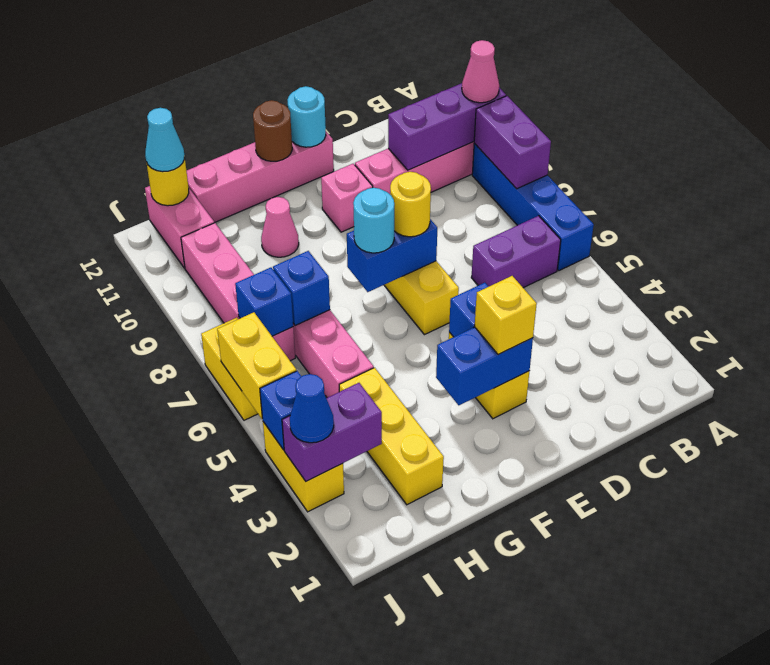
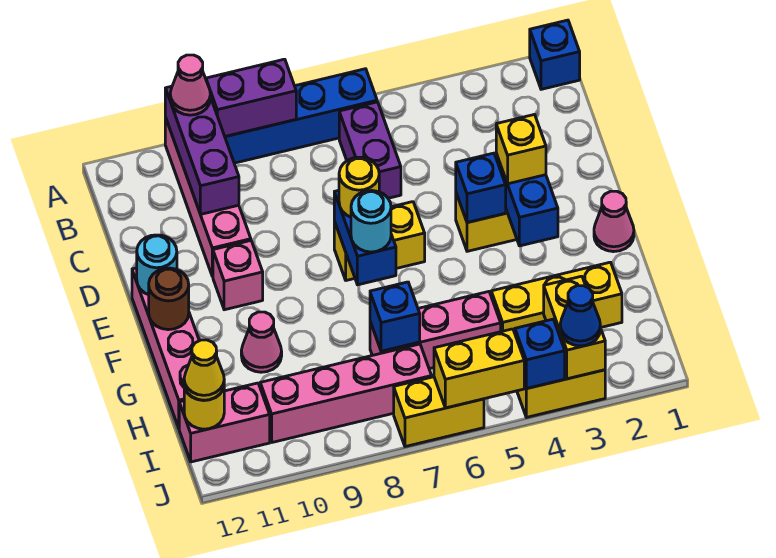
none -> pink 1x1 cone [594,191,634,252]
purple 1x2 brick [282,383,382,481] -> yellow 1x2 brick [544,276,605,379]
blue 1x1 brick [235,268,293,336] -> blue 1x1 brick moved to [530,20,580,89]
cyan 1x1 cone [145,108,184,172] -> yellow 1x1 cone [184,340,224,400]

